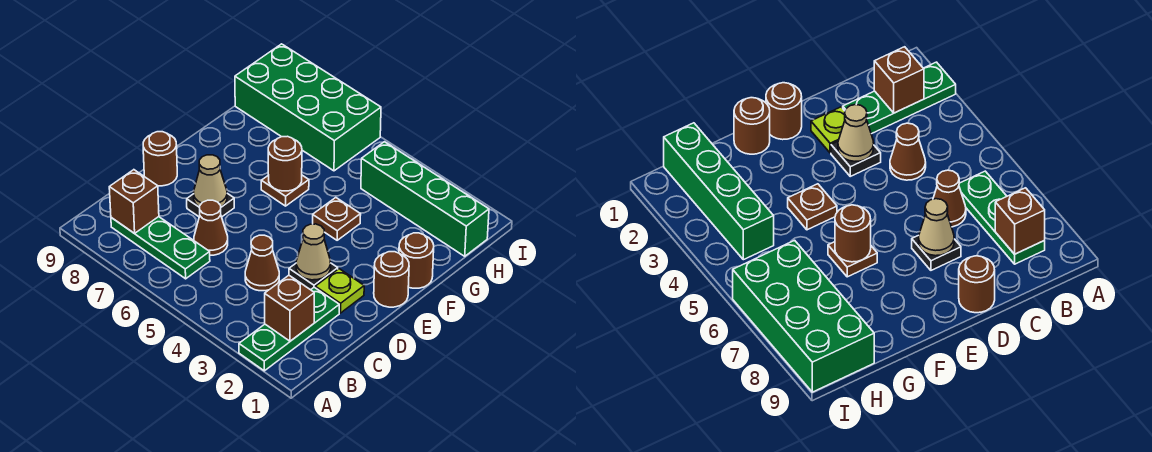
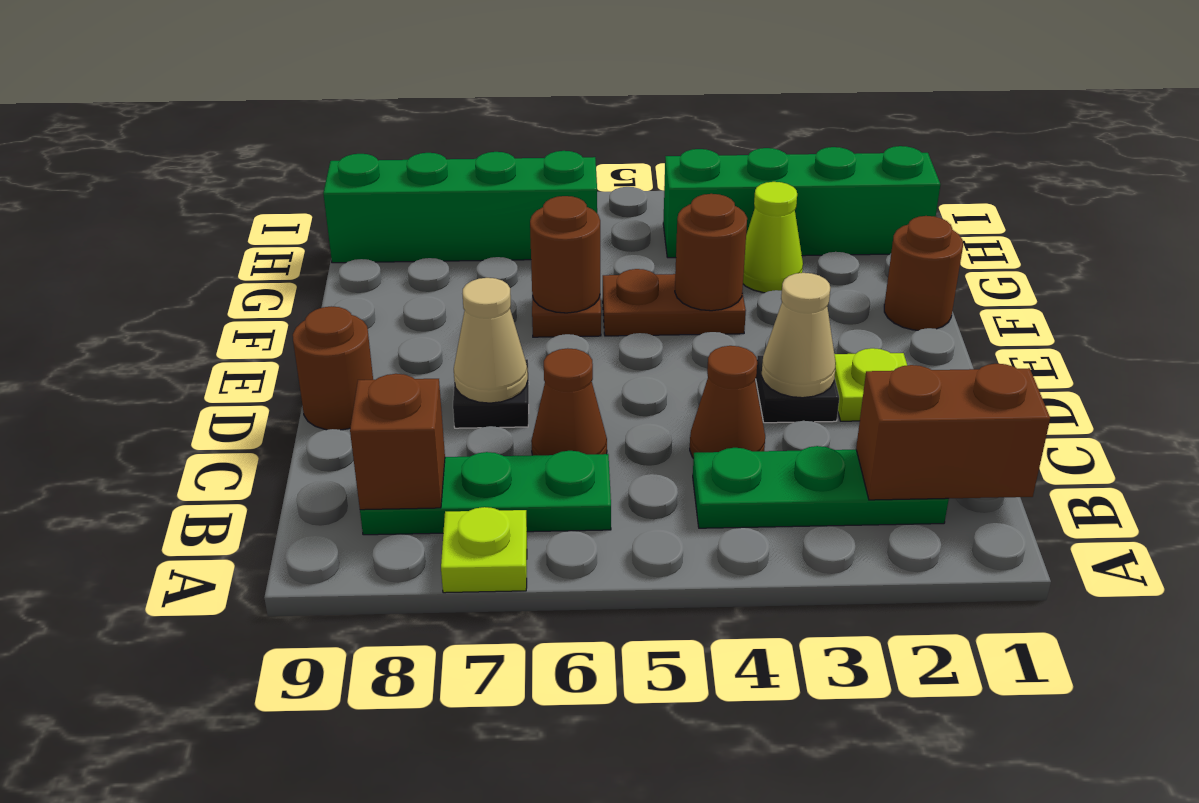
green 1x3 plate [239,287,339,371] -> green 1x3 plate turned to [693,446,949,528]
none -> lime 1x1 plate [441,507,527,593]
brown 1x1 brick [265,275,314,341] -> brown 1x2 brick [856,364,1050,500]
brown 1x1 round brick [374,252,409,307] -> brown 1x1 round brick moved to [675,194,747,311]
brown 1x1 plate [313,198,361,240] -> brown 1x2 plate [603,269,746,336]
none -> lime 1x1 cone [743,182,803,293]
green 2x4 brick [235,44,381,171] -> green 1x4 brick [323,151,597,263]

